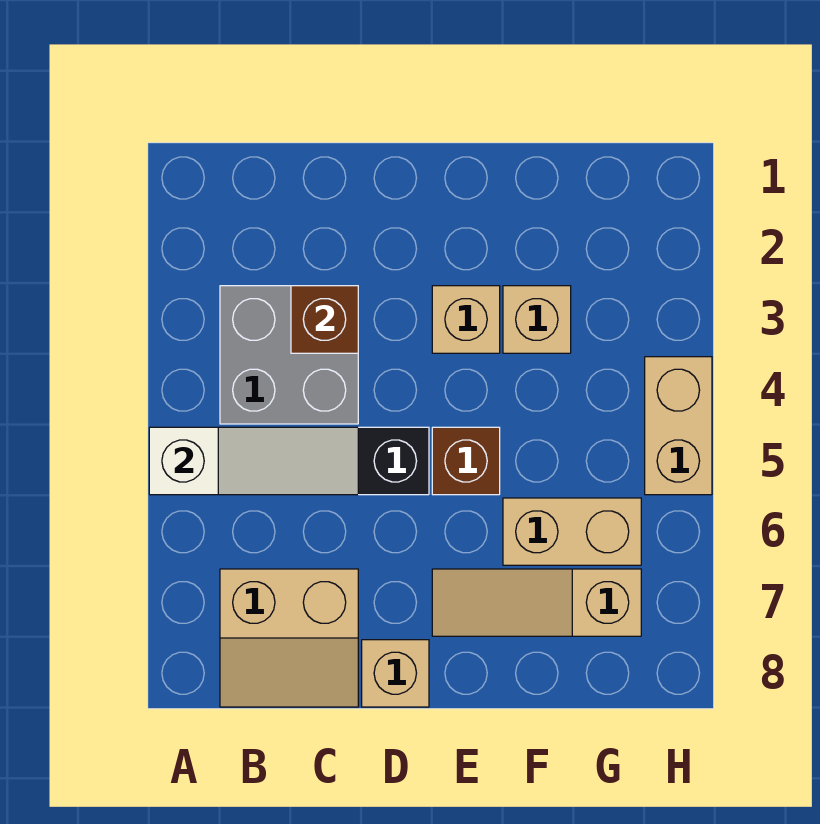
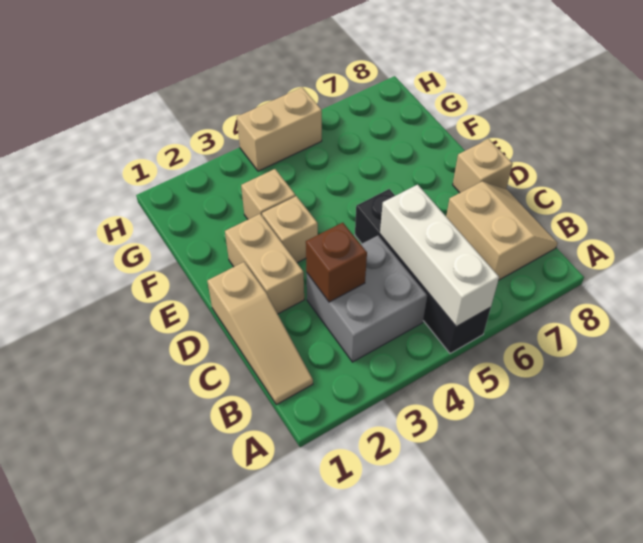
white 1x3 slope [149,427,358,495] -> white 1x3 brick [380,185,499,327]
brown 1x1 brick [432,427,500,495] -> none
tan 1x3 slope [432,569,641,636] -> tan 1x3 slope moved to [207,262,313,405]
tan 1x2 brick [503,498,641,565] -> tan 1x2 brick moved to [225,214,304,314]

